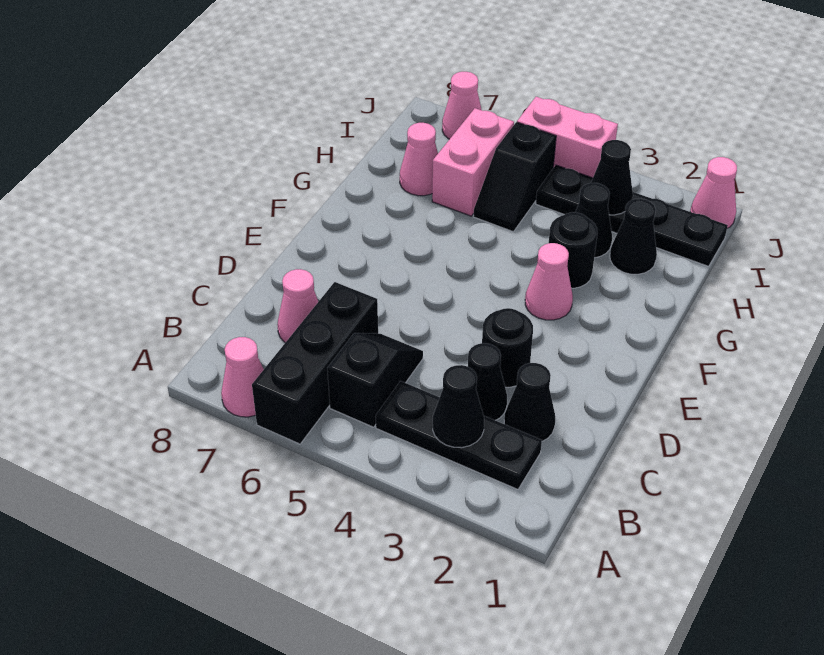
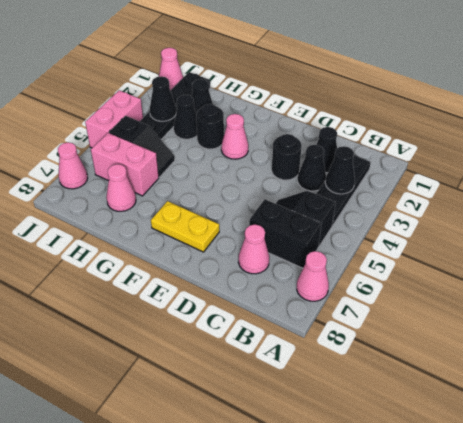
black 1x3 brick [252,282,378,444] -> black 1x2 brick [249,199,322,268]
none -> yellow 1x2 plate [151,201,219,252]

